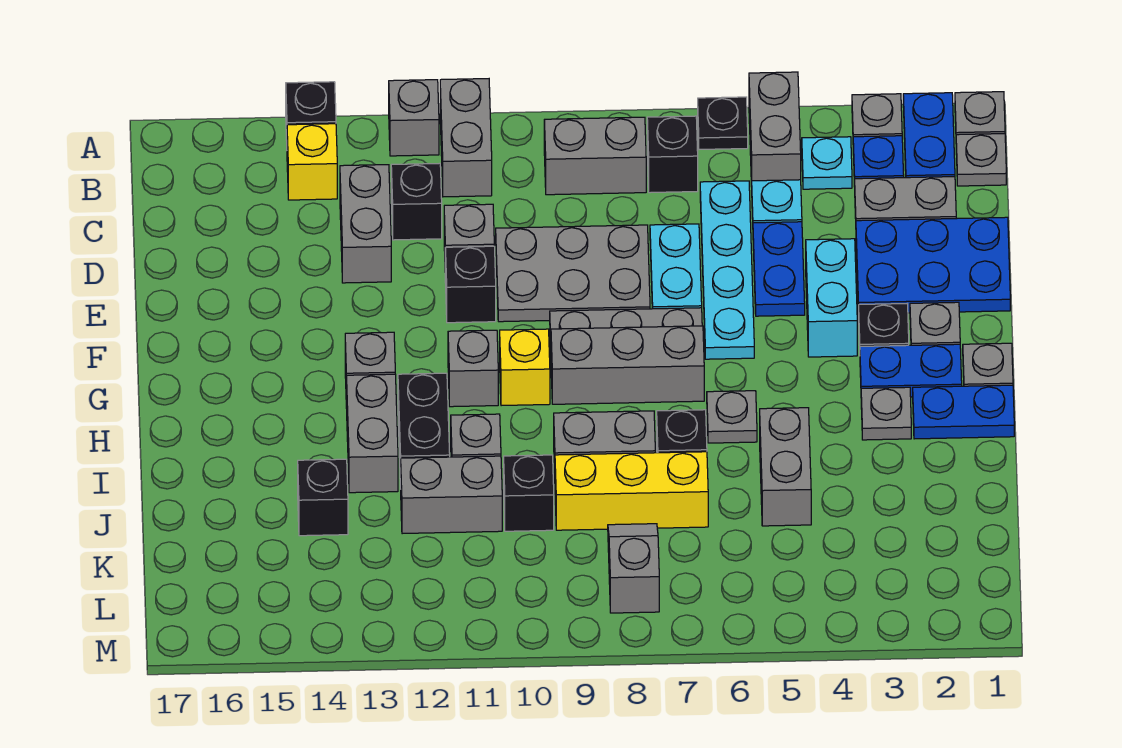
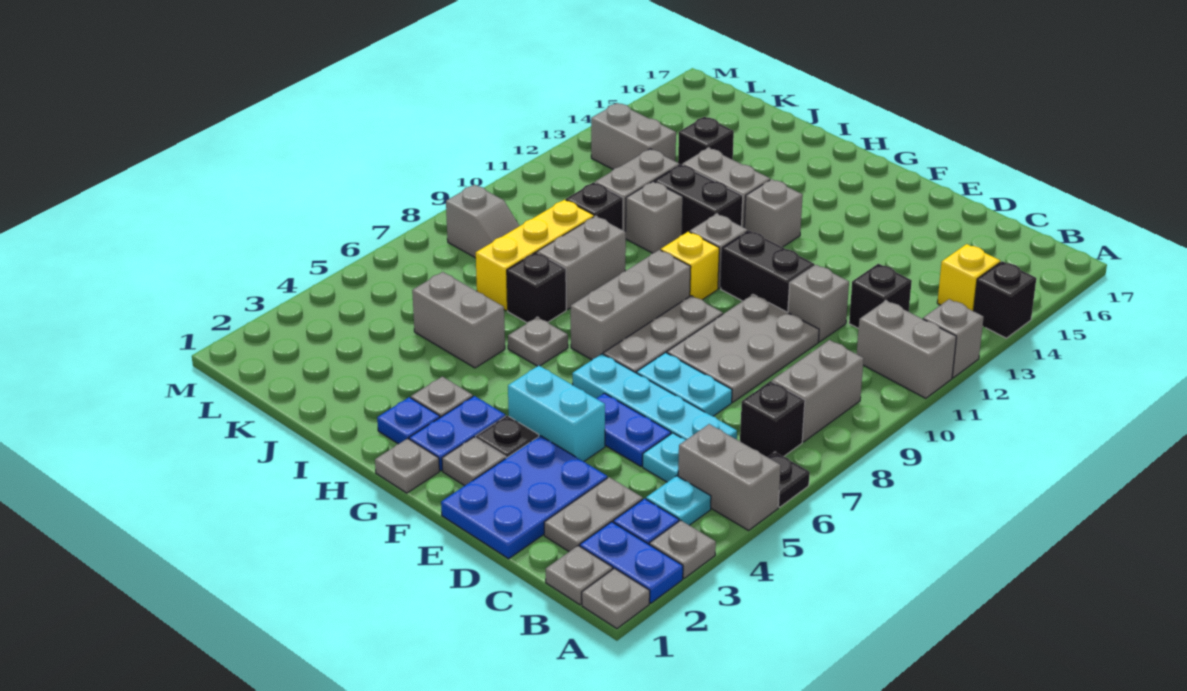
grey 1x2 brick [340,165,391,283] -> grey 1x2 brick moved to [591,103,676,169]
black 1x1 brick [445,246,496,323] -> black 1x2 brick [721,230,815,313]
blue 1x2 plate [913,385,1014,439] -> blue 1x1 plate [377,397,440,444]

